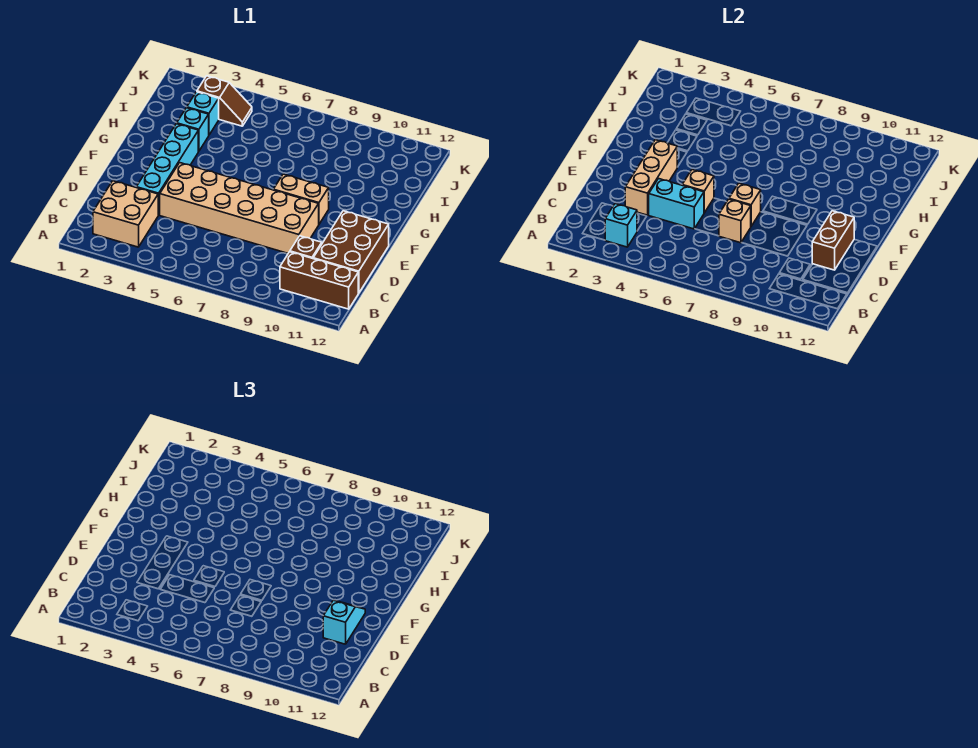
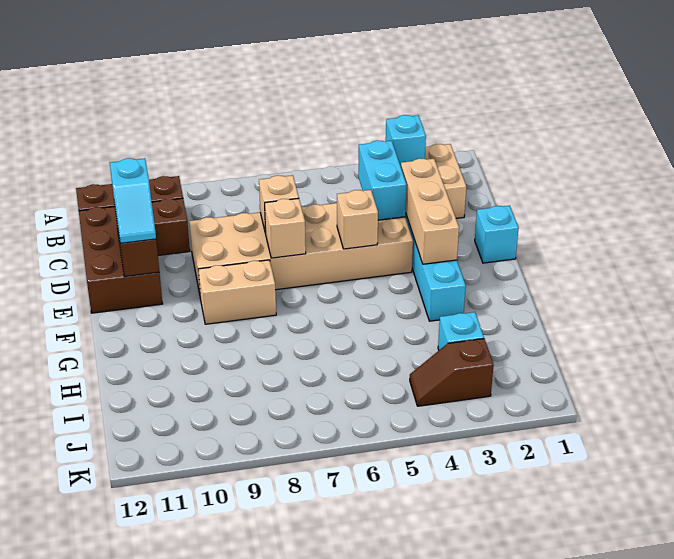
cyan 1x2 brick [649,179,704,229] -> cyan 1x2 brick turned to [358,141,407,220]
cyan 1x1 brick [177,108,209,151] -> cyan 1x1 brick moved to [475,205,519,263]

